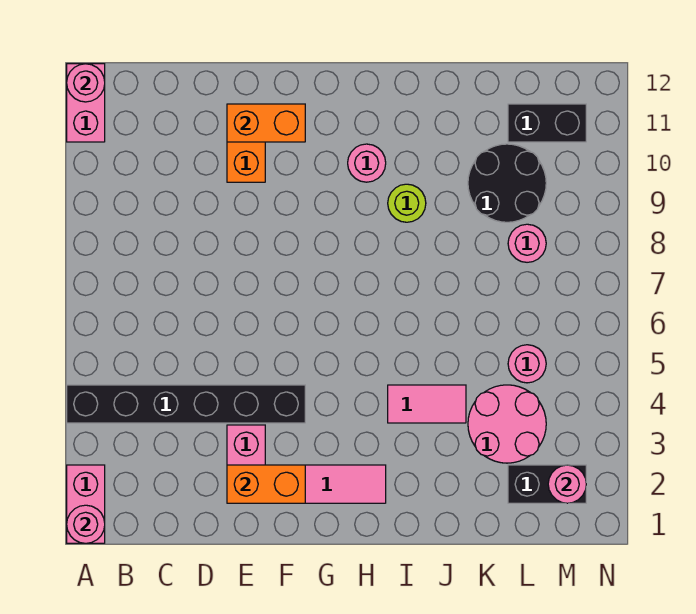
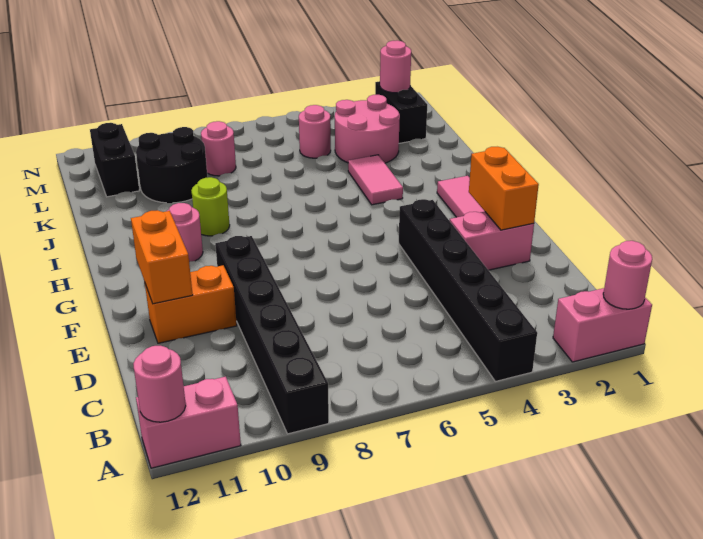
none -> black 1x6 brick [215,236,329,434]

